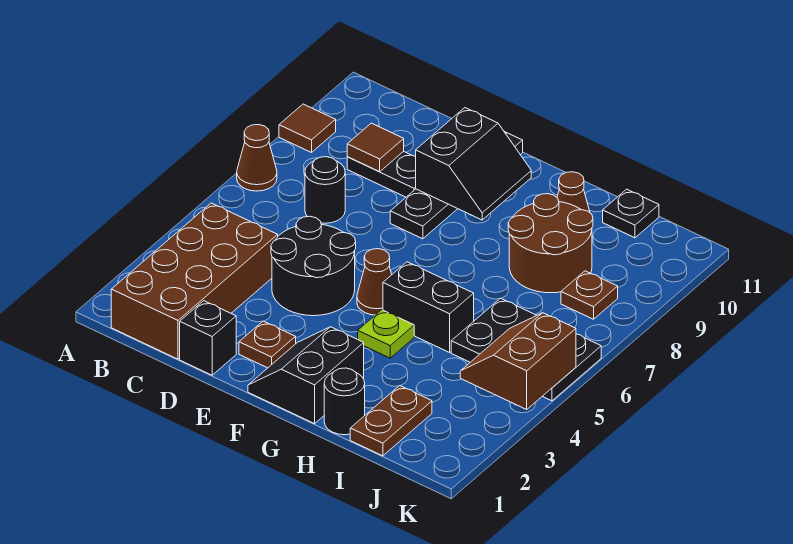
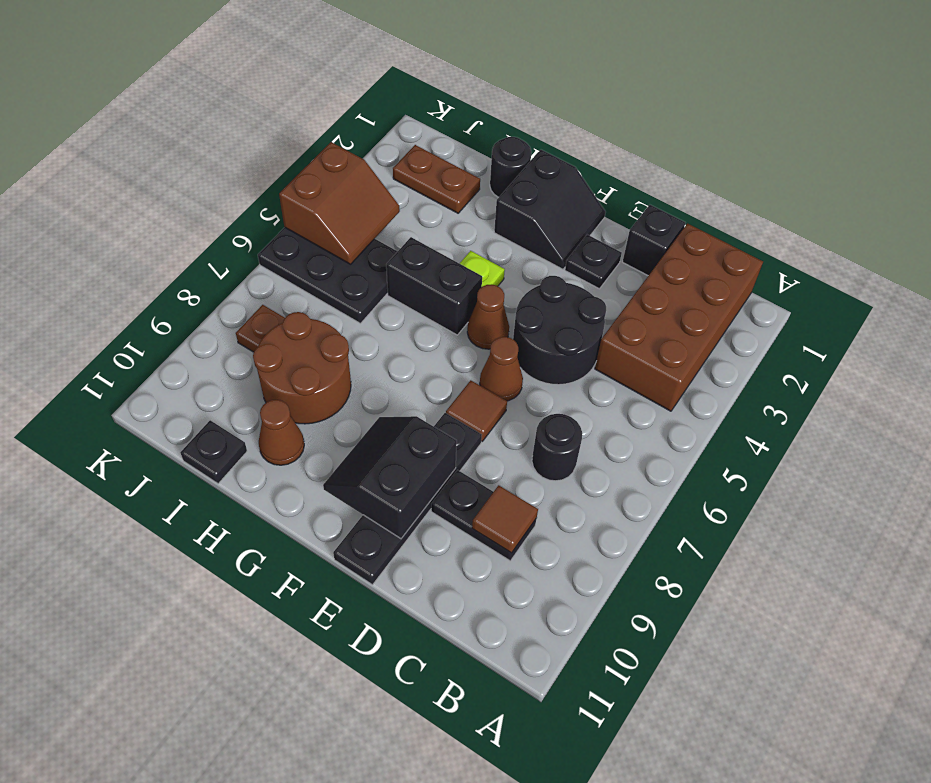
brown 1x1 cone [237,125,277,191] -> brown 1x1 cone moved to [480,337,523,401]
brown 1x1 tile [279,104,336,153] -> brown 1x1 tile moved to [446,380,507,441]
brown 1x1 plate [239,321,296,368] -> black 1x1 plate [565,234,622,289]
brown 1x2 plate [350,386,432,456] -> brown 1x2 plate turned to [393,145,480,213]

